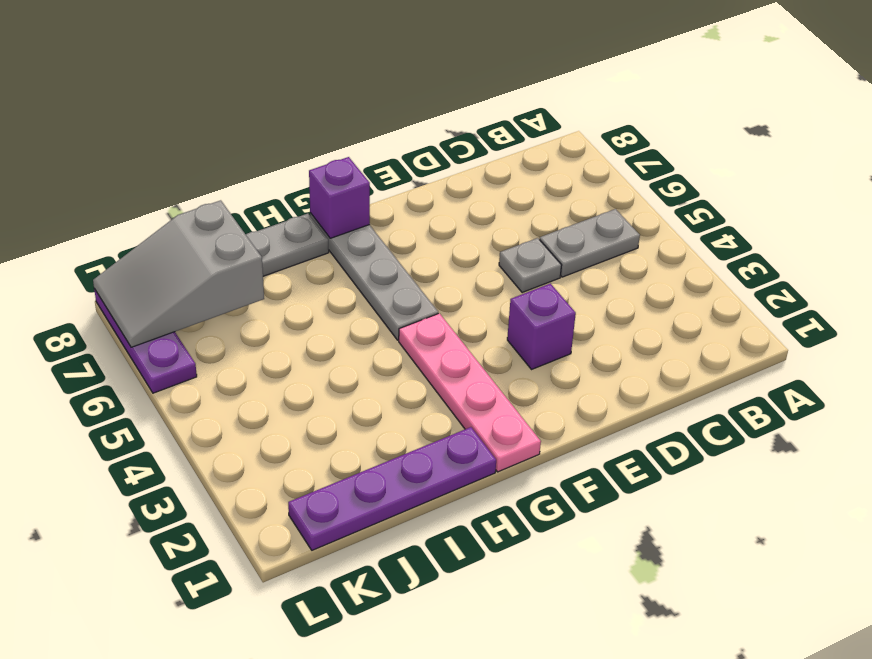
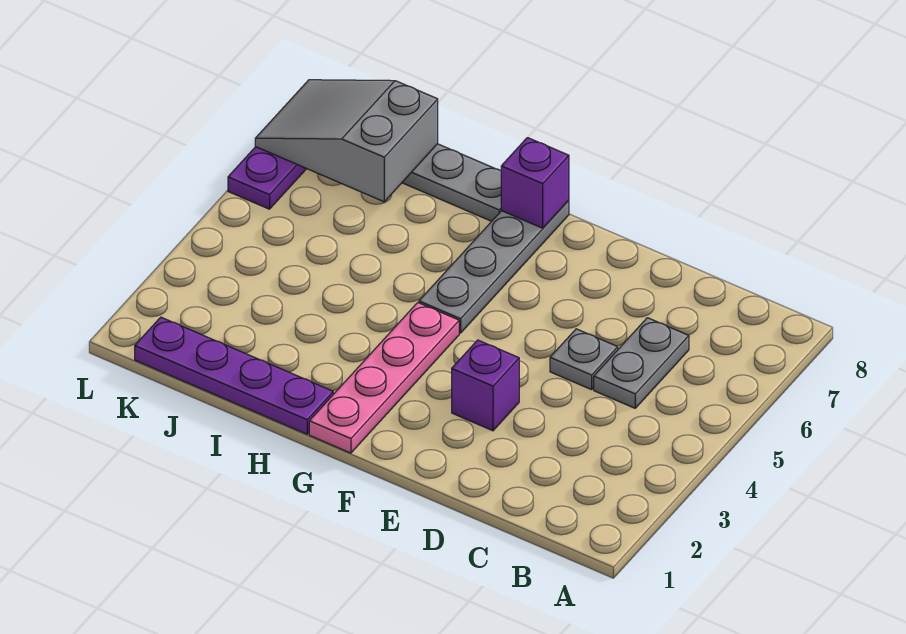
grey 1x2 plate [540,209,640,277] -> grey 1x2 plate turned to [594,318,689,408]

